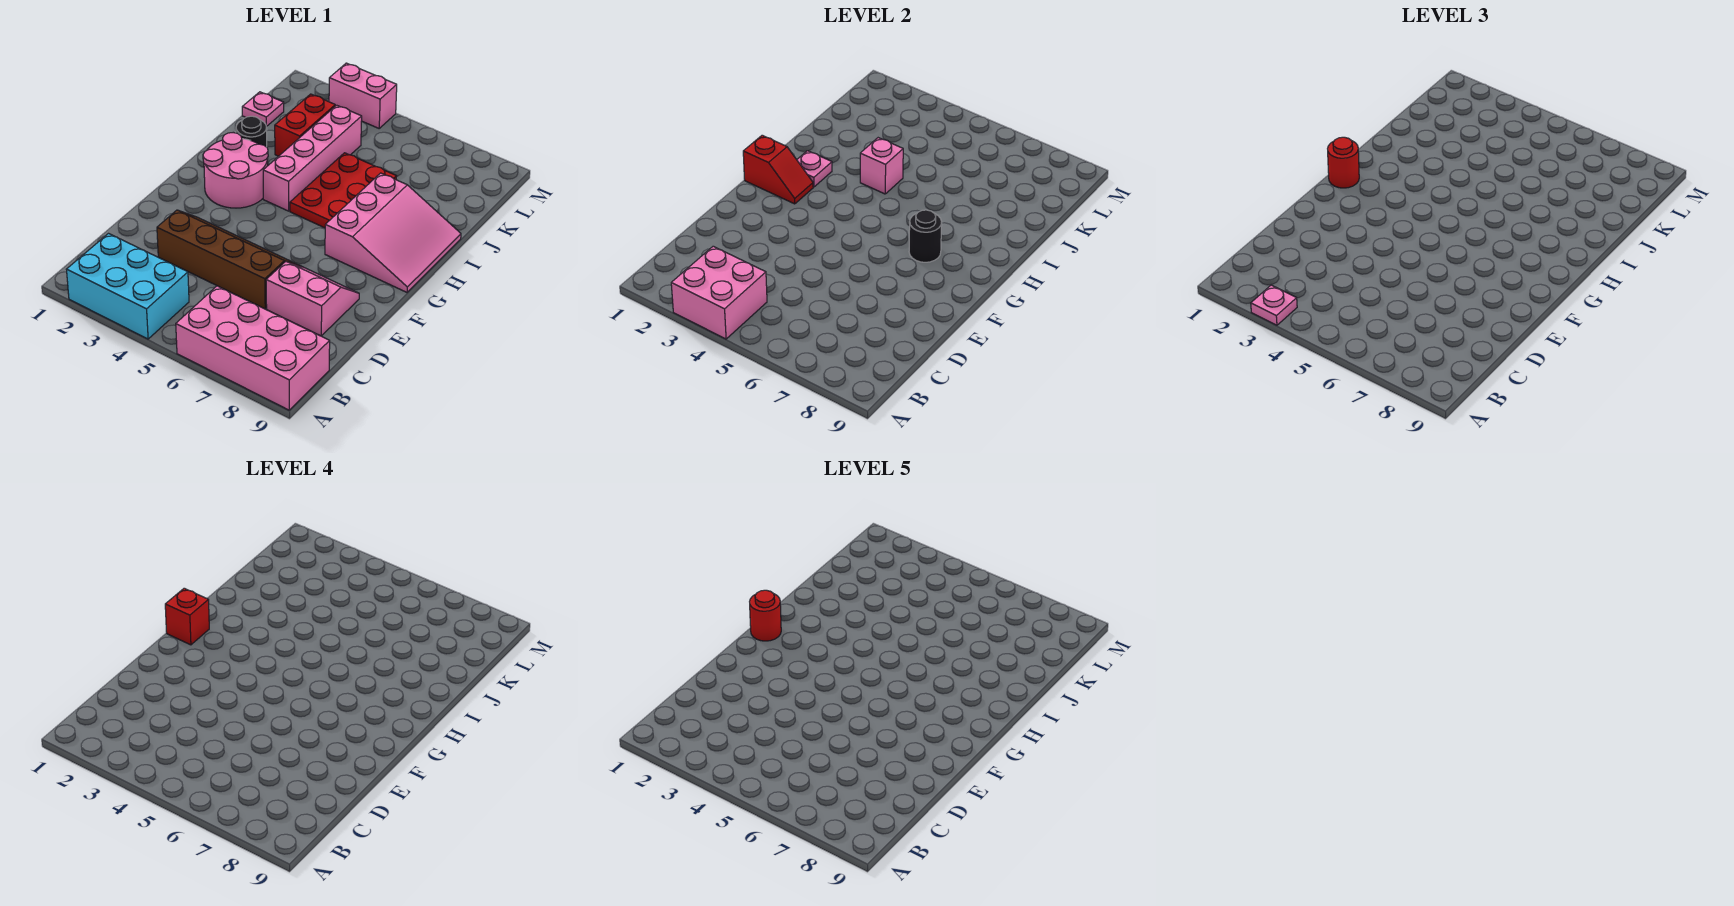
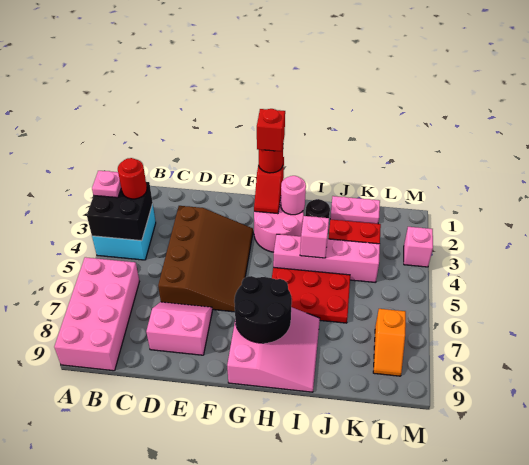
cyan 2x3 brick [66,234,189,339] -> cyan 2x2 brick [92,204,156,260]
pink 2x2 brick [671,246,767,339] -> black 2x2 brick [87,182,153,241]
brown 2x4 slope [157,210,302,309] -> brown 3x4 slope [158,206,253,312]
pink 2x2 slope [266,261,359,336] -> pink 2x2 slope turned to [146,302,212,355]
red 1x1 round brick [750,590,781,641] -> red 1x1 round brick moved to [118,158,147,199]
pink 3x3 slope [325,173,461,292] -> pink 3x3 slope turned to [227,307,320,392]
black 1x1 round brick [909,210,942,262] -> black 2x2 round brick [234,276,292,343]
pink 1x1 plate [797,151,832,187] -> pink 1x1 round brick [281,176,306,215]
pink 1x1 plate [242,92,284,126] -> pink 1x2 plate [330,196,380,224]
none -> orange 1x2 slope [373,309,406,376]
pink 1x2 brick [329,63,397,128] -> pink 1x1 brick [404,227,433,267]

